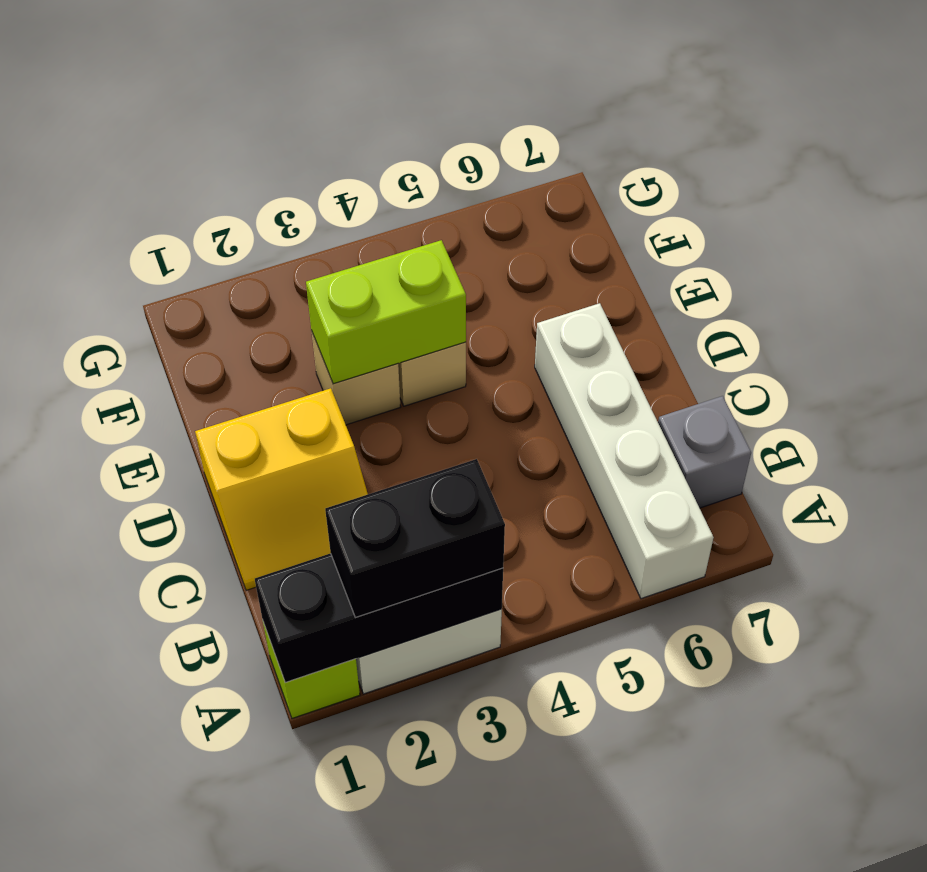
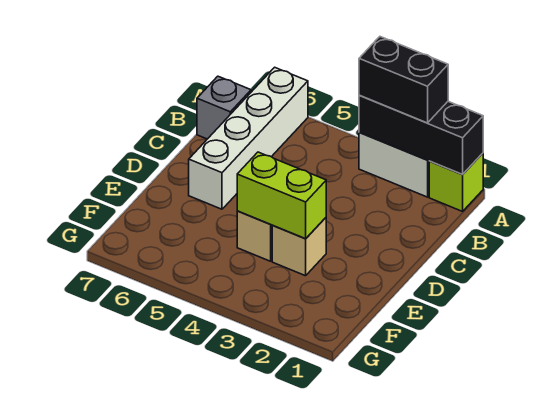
yellow 2x2 slope [195,388,368,590] -> none

